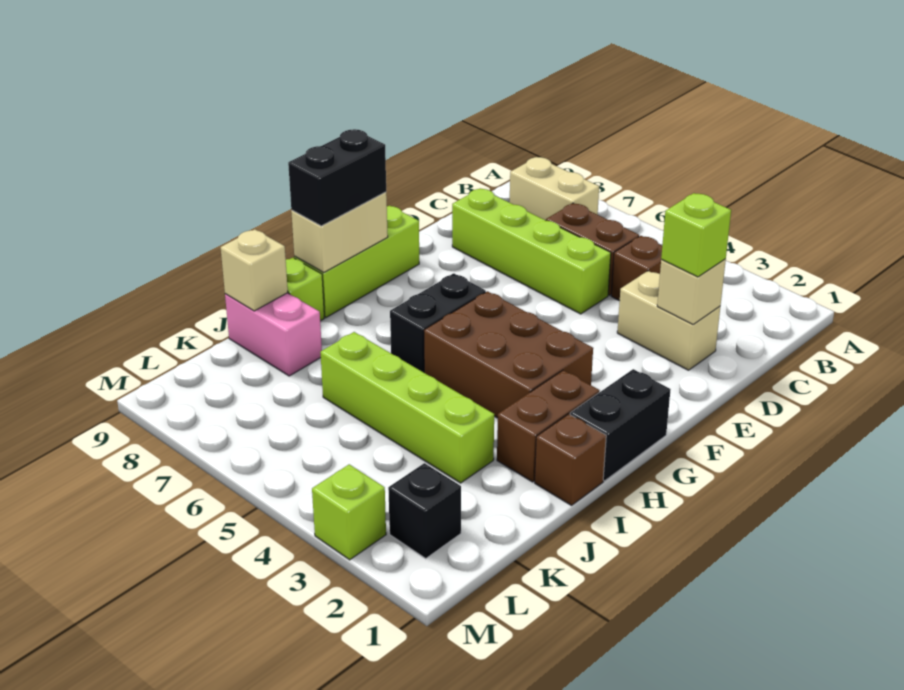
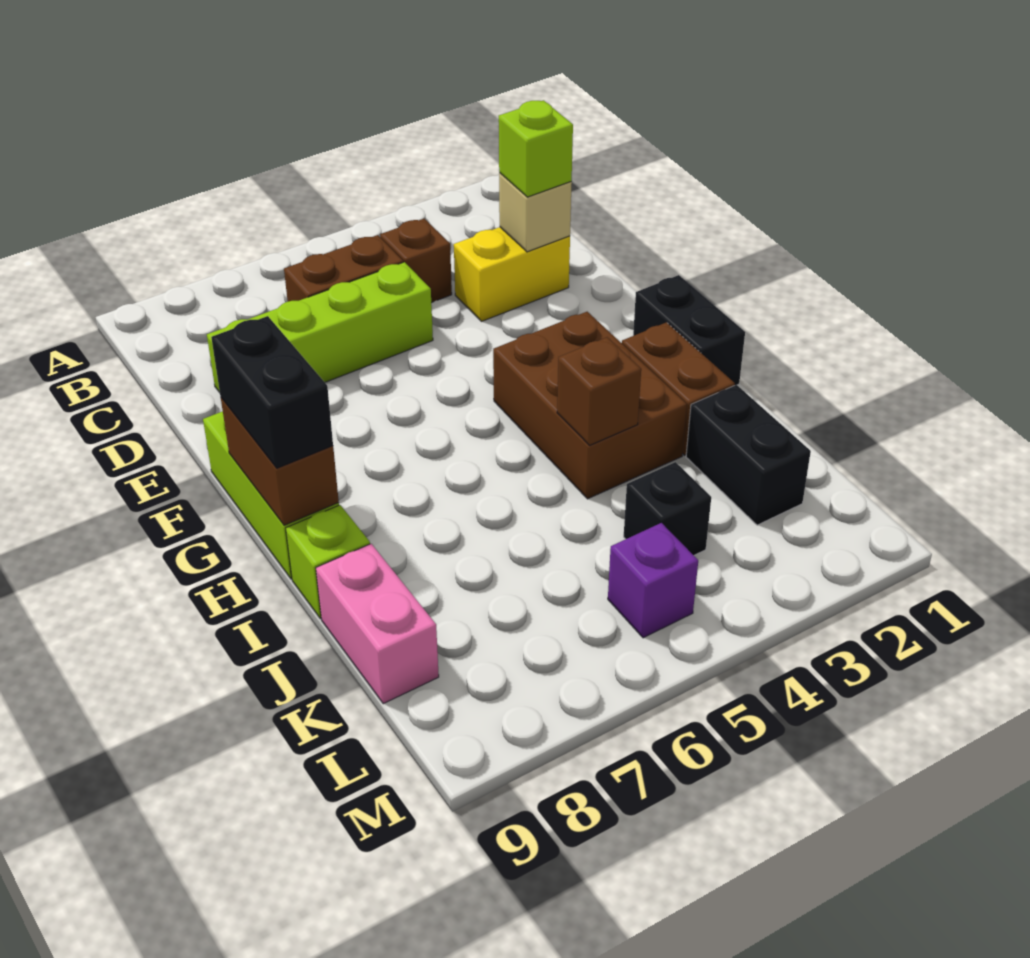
tan 1x2 brick [510,157,599,220] -> none
tan 1x2 brick [617,271,720,370] -> yellow 1x2 brick [454,227,570,321]
brown 2x3 brick [424,291,593,418] -> brown 2x3 brick turned to [493,312,687,499]
black 1x2 brick [390,273,486,372] -> black 1x2 brick moved to [686,385,811,525]
tan 1x2 brick [291,192,388,272] -> brown 1x2 brick [221,398,339,525]
brown 1x1 brick [535,414,606,505] -> brown 1x1 brick moved to [557,337,641,445]
lime 1x4 brick [320,332,494,483] -> none
pink 1x2 brick [225,293,322,376] -> pink 1x2 brick turned to [316,544,439,704]
tan 1x1 brick [221,229,288,311] -> none
black 1x1 brick [388,463,461,558] -> black 1x1 brick moved to [624,462,711,555]
none -> purple 1x1 brick [608,523,698,638]
lime 1x1 brick [312,464,386,560] -> none

